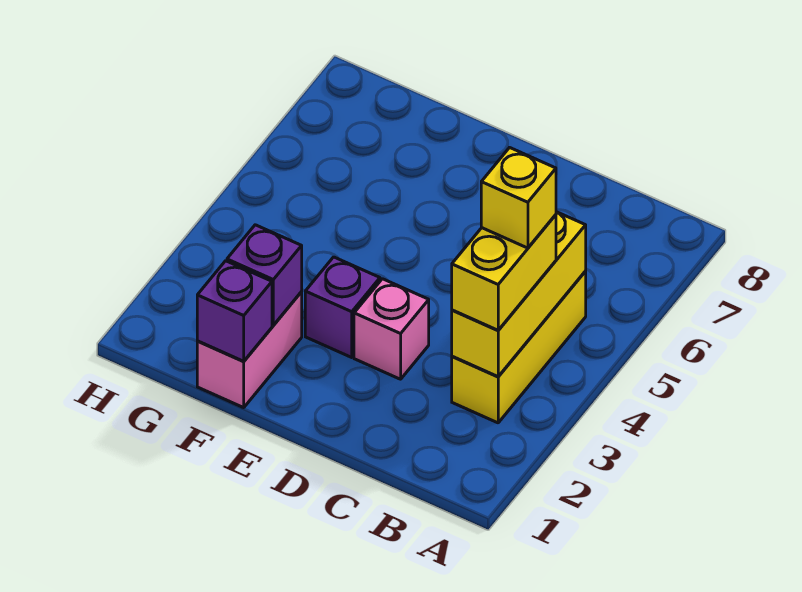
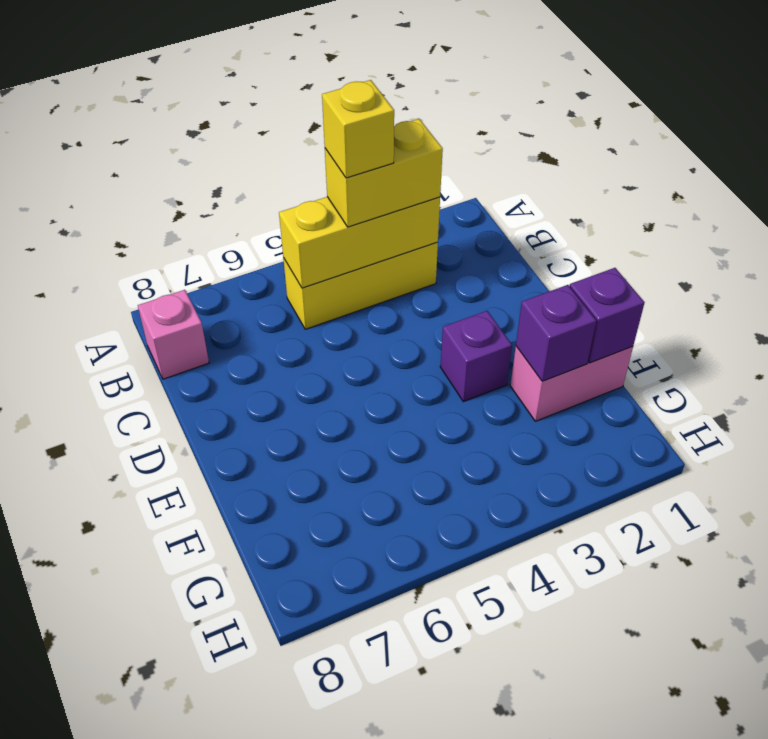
pink 1x1 brick [354,279,429,379] -> pink 1x1 brick moved to [138,290,209,379]

